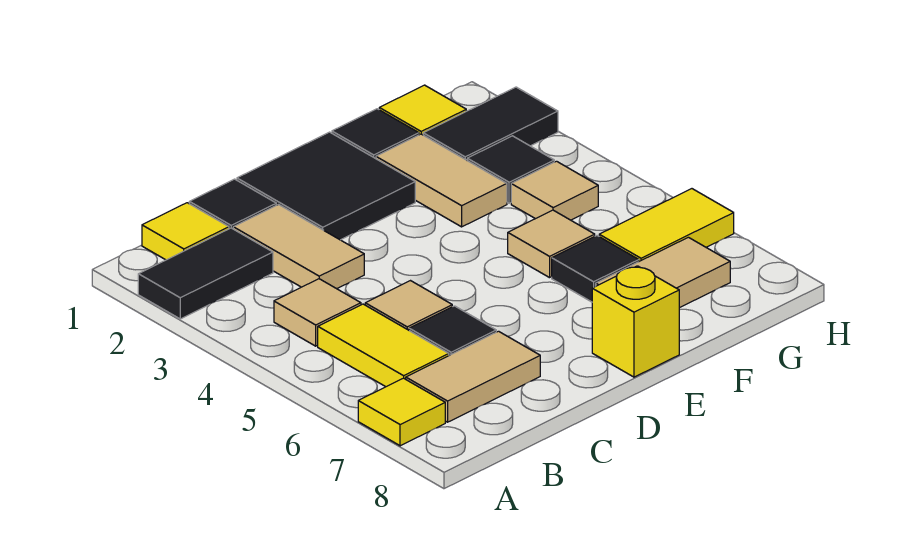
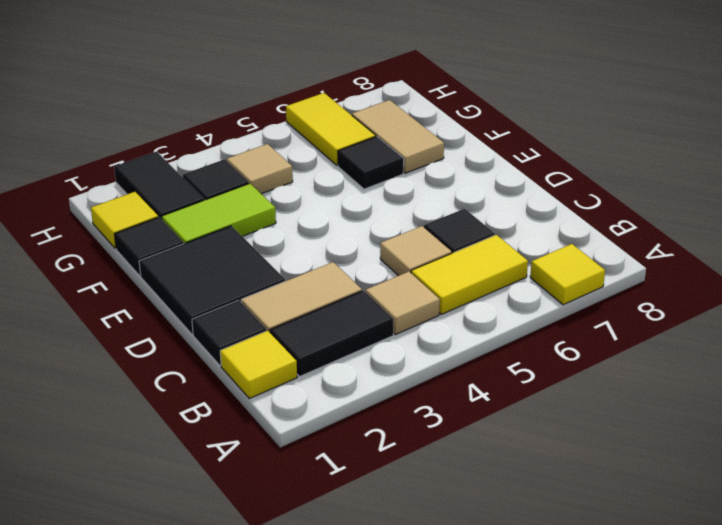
black 1x2 tile [138,228,273,319] -> black 1x2 tile turned to [270,291,393,376]
tan 1x2 tile [406,331,540,422] -> none
yellow 1x1 brick [592,266,679,377] -> none
tan 1x2 tile [376,134,507,227] -> lime 1x2 tile [162,184,276,244]
tan 1x1 tile [508,210,595,278] -> none

